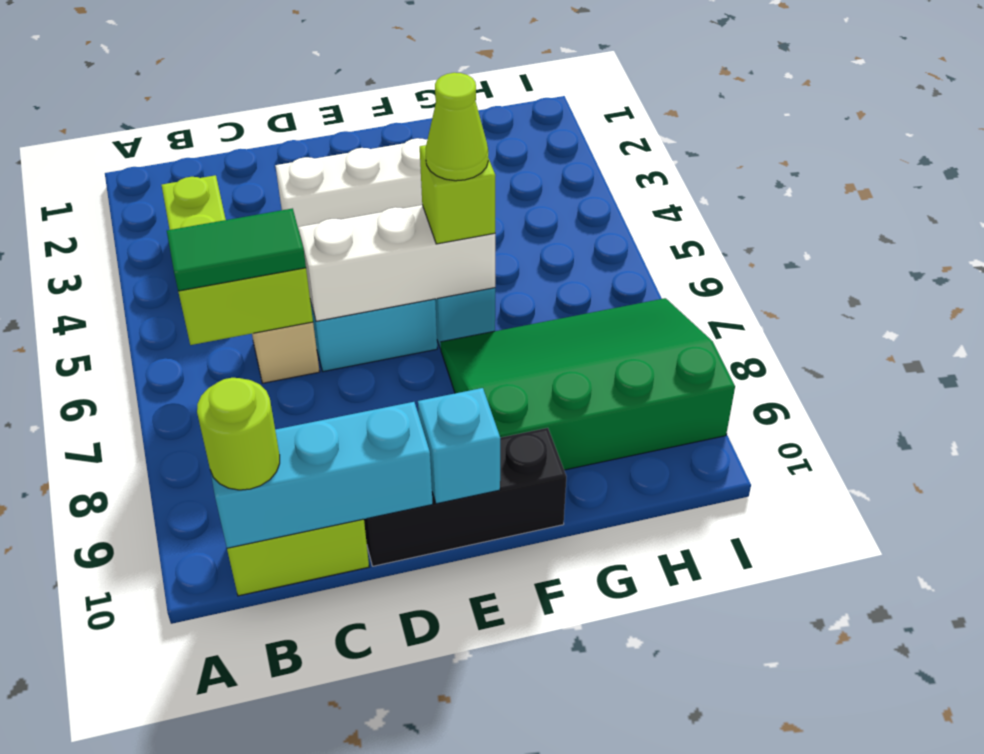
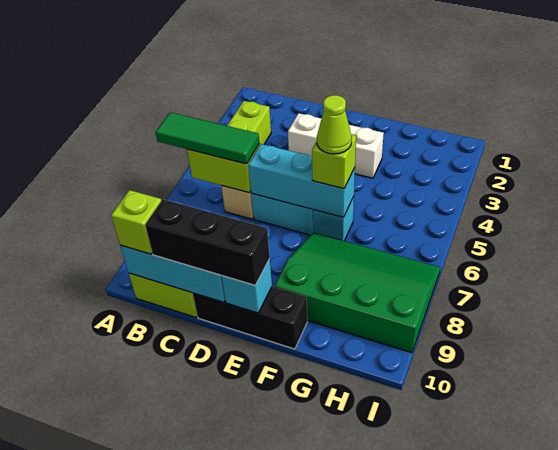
green 1x2 tile [167,208,306,291] -> green 1x3 tile [155,112,259,164]
lime 1x1 round brick [197,378,280,490] -> lime 1x1 brick [111,190,162,254]
none -> black 1x3 brick [145,199,270,285]
white 1x3 brick [298,205,495,321] -> cyan 1x3 brick [248,144,355,217]

